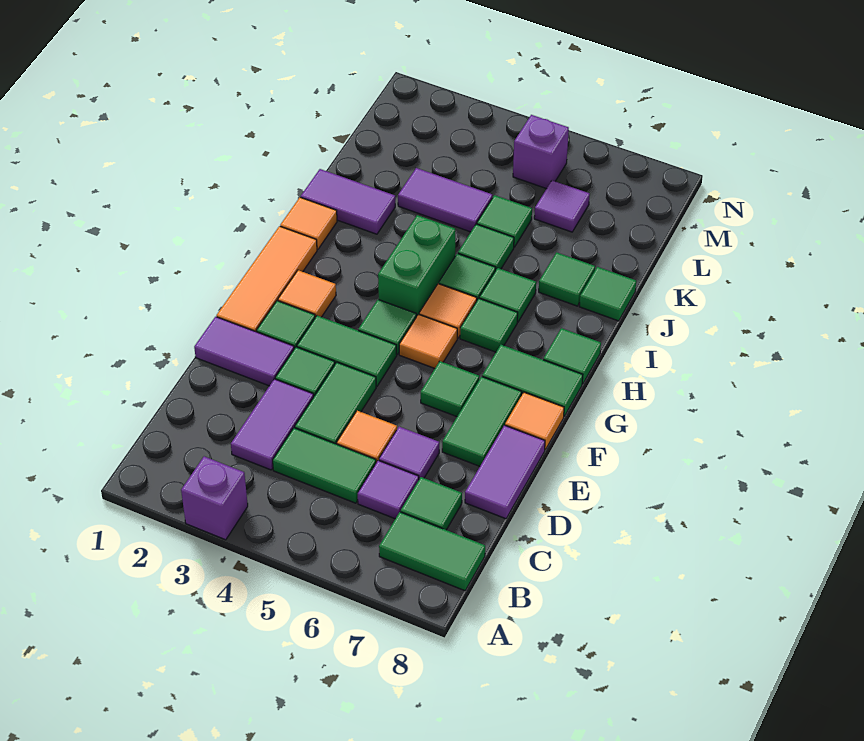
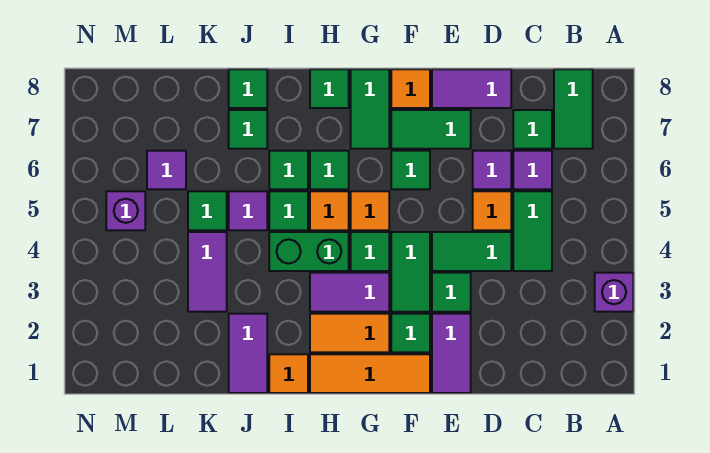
purple 1x2 tile [231,379,314,470] -> purple 1x2 tile moved to [310,273,389,312]
orange 1x1 tile [278,270,336,317] -> orange 1x2 tile [310,314,389,352]
green 1x1 tile [458,224,514,271] -> purple 1x1 tile [229,191,267,230]

